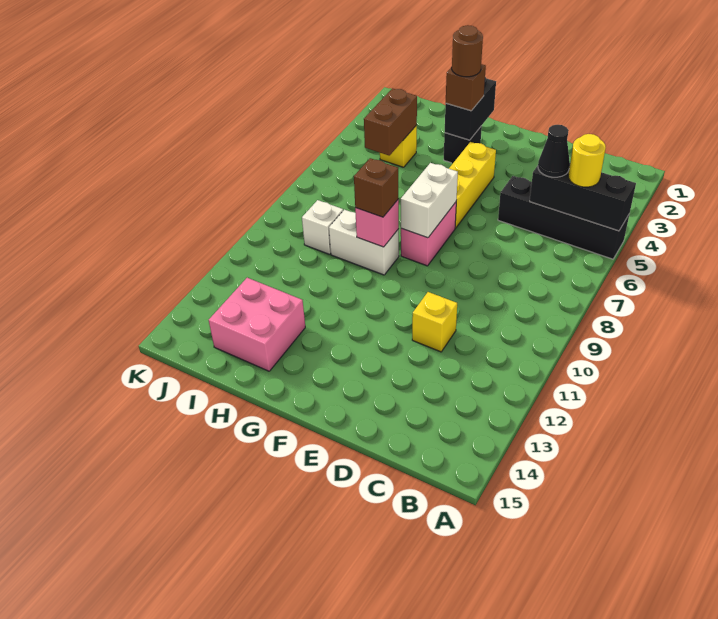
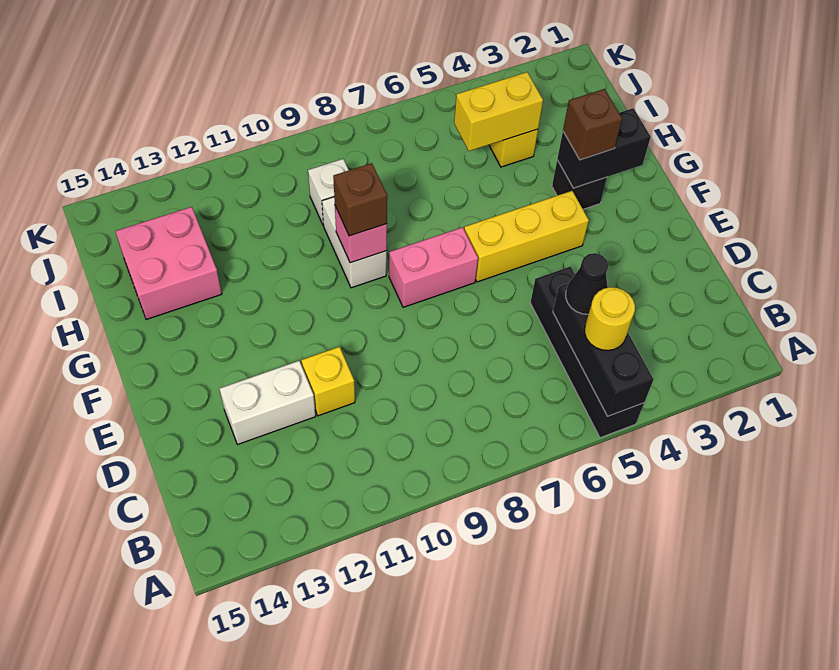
white 1x2 brick [401,163,458,238] -> white 1x2 brick moved to [220,361,316,444]
brown 1x1 round brick [452,25,483,77] -> none
brown 1x2 brick [364,89,417,156] -> yellow 1x2 brick [454,72,543,151]

